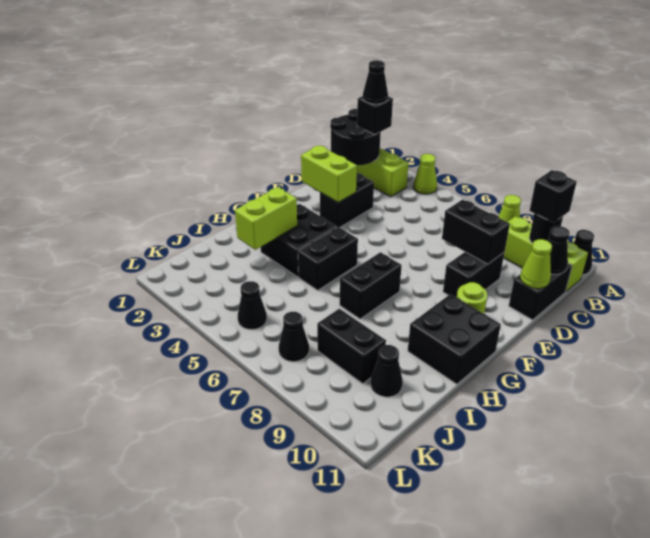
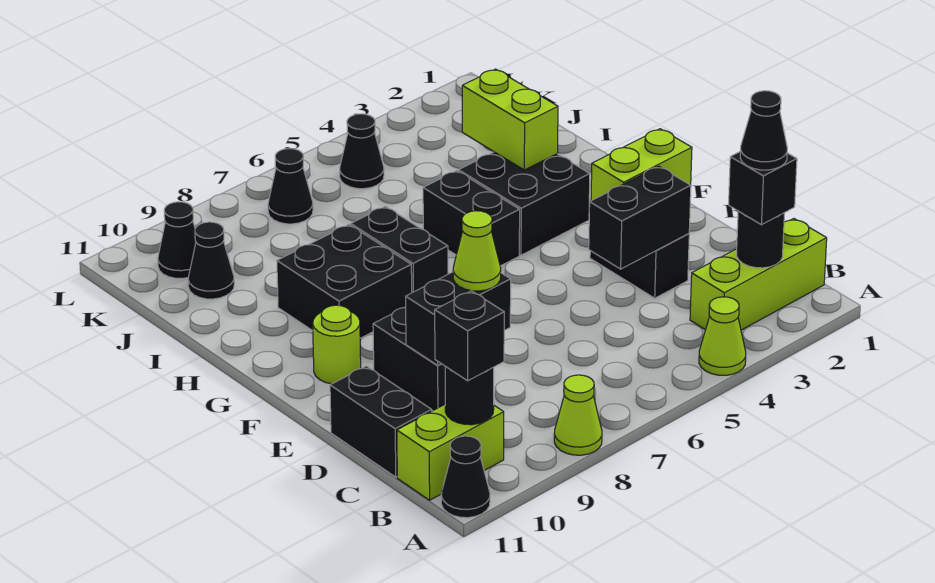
black 2x2 round brick [330,109,381,165] -> black 1x1 round brick [737,211,784,268]
lime 1x3 brick [504,216,588,291] -> lime 1x2 brick [397,405,504,500]
black 1x1 cone [547,226,569,274] -> black 1x1 cone moved to [158,202,196,278]
lime 1x1 cone [520,239,552,289] -> lime 1x1 cone moved to [453,211,501,291]
black 2x2 brick [408,294,501,384] -> black 2x2 brick moved to [277,225,412,338]
black 1x2 brick [317,309,386,384] -> black 1x2 brick moved to [589,166,691,269]

